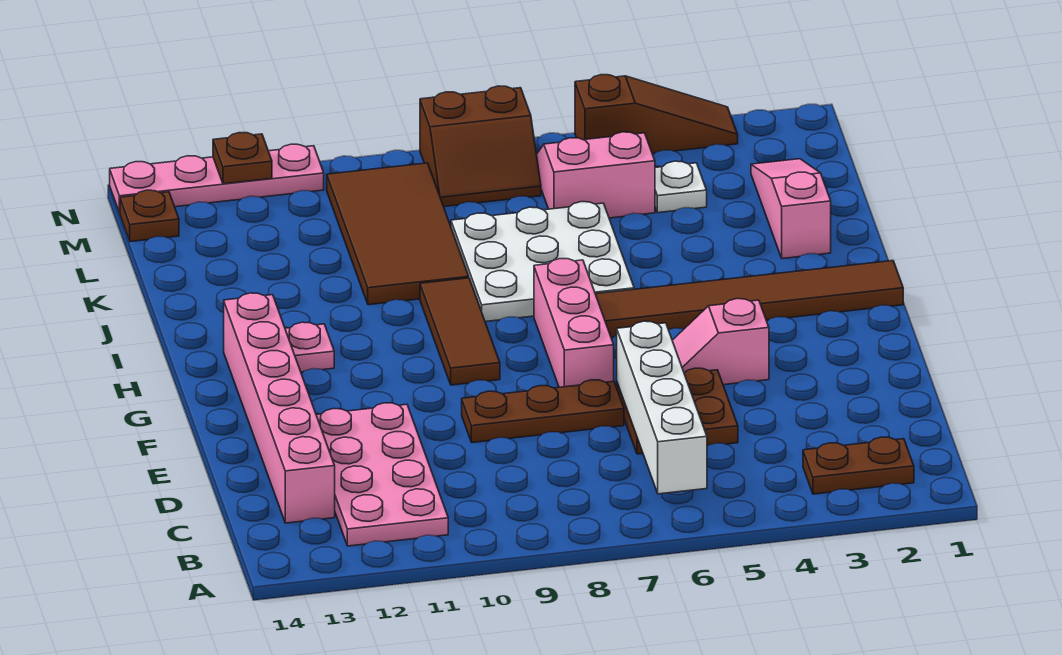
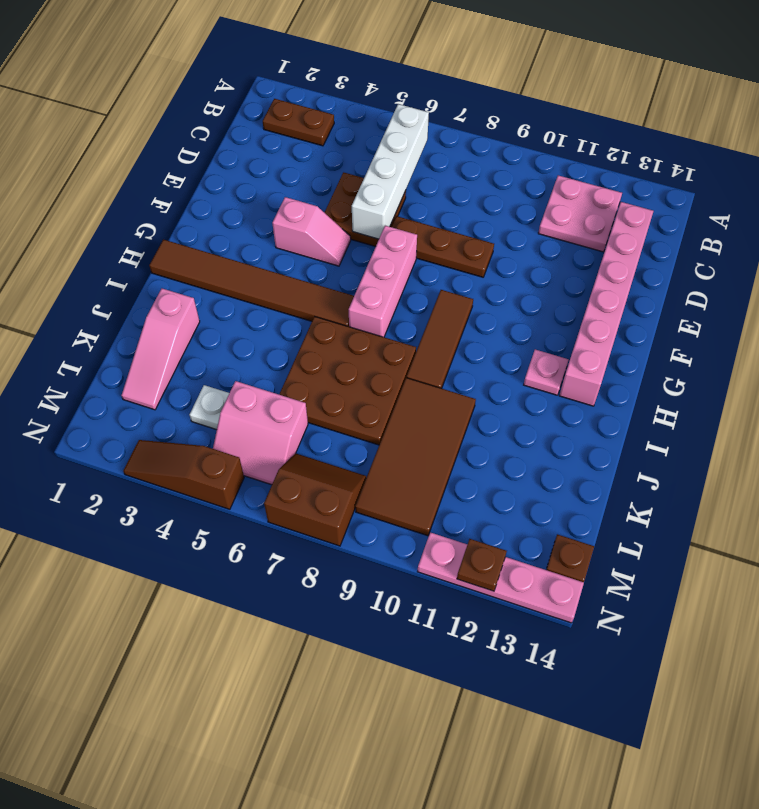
pink 2x4 plate [316,403,448,546] -> pink 2x2 plate [538,175,622,252]
white 3x3 plate [451,202,634,322] -> brown 3x3 plate [279,317,416,445]

